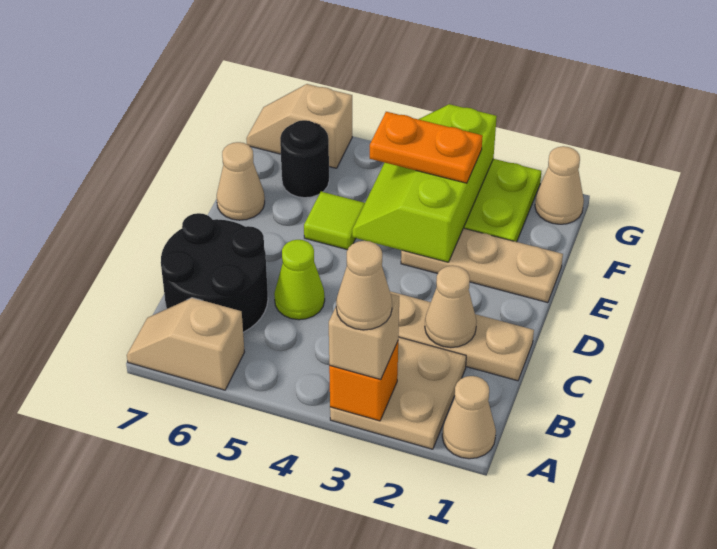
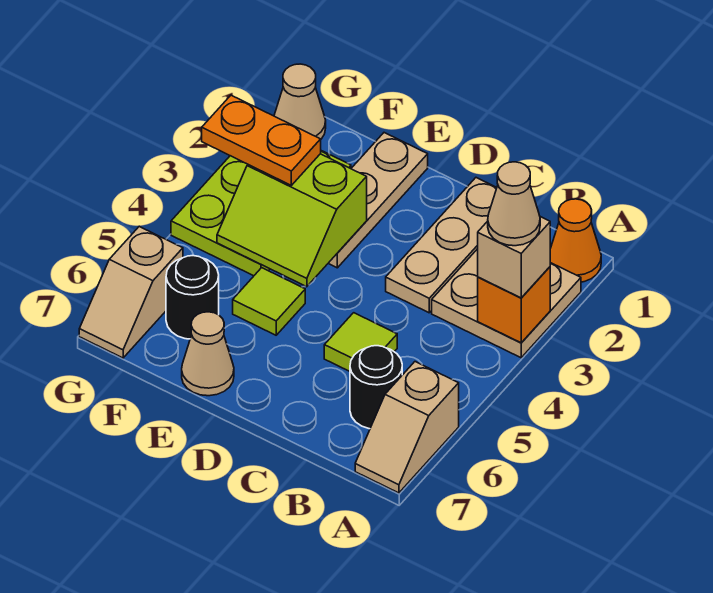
tan 1x1 cone [442,376,496,459] -> orange 1x1 cone [550,199,601,282]
black 2x2 round brick [161,213,268,332] -> black 1x1 round brick [350,346,402,429]
tan 1x1 cone [425,266,477,348] -> none
lime 1x1 cone [274,240,325,320] -> lime 1x1 tile [324,313,397,371]
lime 2x3 slope [352,104,497,262] -> lime 2x2 slope [217,154,367,287]
orange 1x2 plate [370,112,483,183] -> orange 1x2 plate turned to [202,95,321,185]

